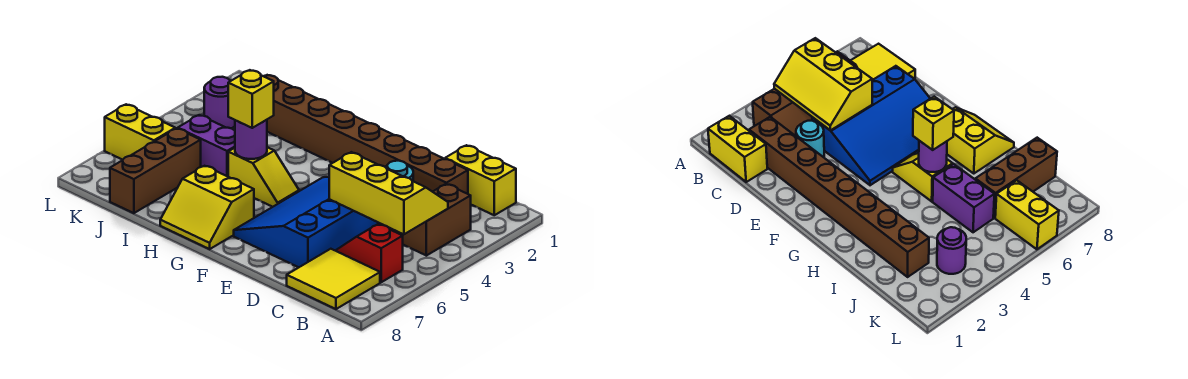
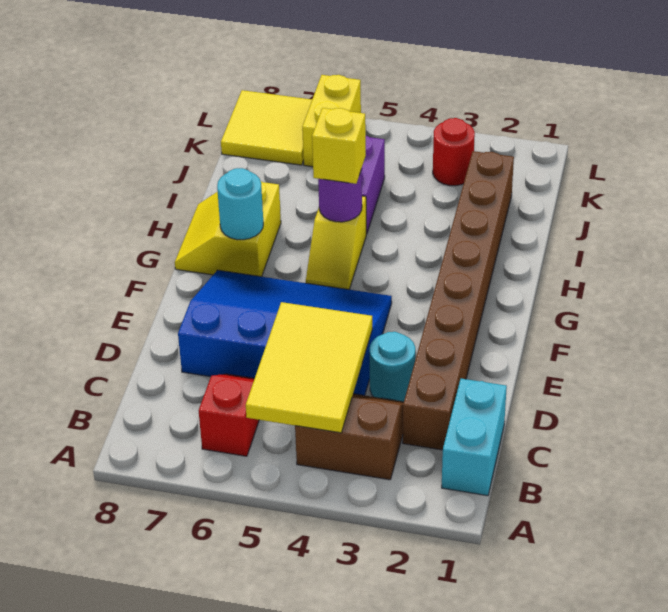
yellow 1x2 brick [445,145,516,215] -> cyan 1x2 brick [442,379,507,496]
yellow 2x3 slope [329,152,448,234] -> yellow 2x3 tile [246,302,373,433]
yellow 2x2 tile [287,249,380,309] -> yellow 2x2 tile moved to [221,90,312,165]
none -> cyan 1x1 round brick [217,168,263,240]
brown 1x3 brick [110,128,201,213] -> none
purple 1x1 round brick [204,77,235,128] -> red 1x1 round brick [433,118,475,186]

